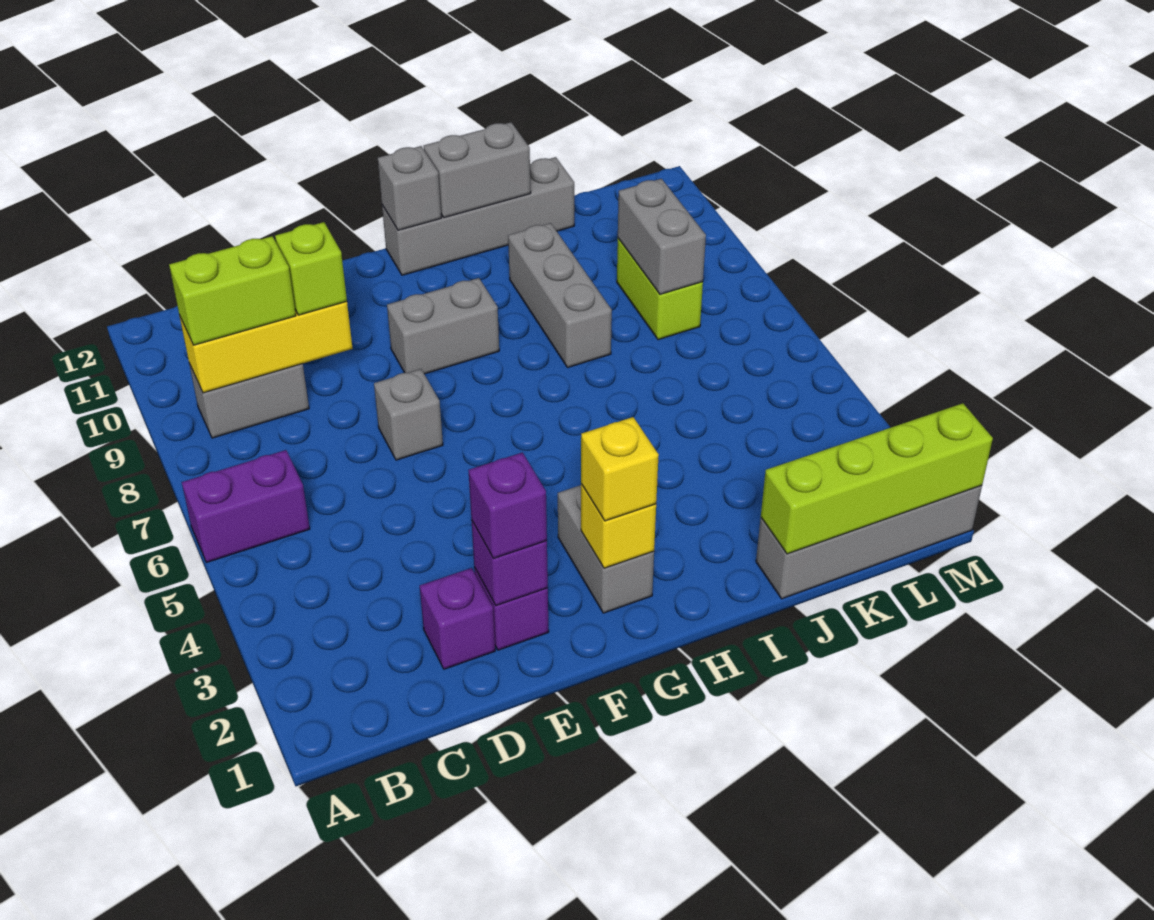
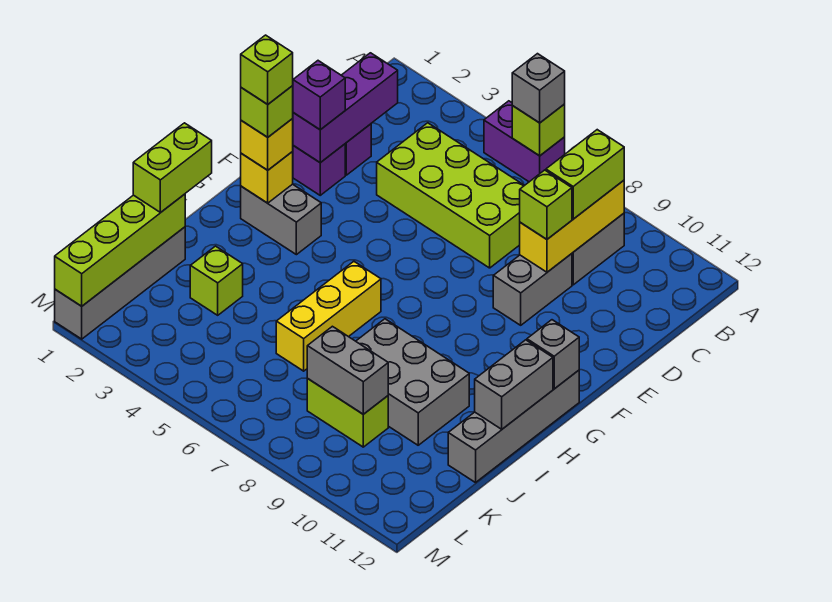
purple 1x2 brick [182,450,310,563] -> purple 1x2 brick turned to [484,101,565,182]
none -> lime 1x1 brick [512,104,565,156]
none -> lime 2x4 brick [377,123,525,268]
purple 1x1 brick [472,521,548,606] -> purple 1x3 brick [293,53,398,163]
grey 1x1 brick [374,369,443,460] -> grey 1x1 brick moved to [512,54,565,123]
grey 1x2 brick [387,278,499,374] -> grey 1x2 brick moved to [493,254,572,325]
none -> lime 1x1 brick [241,86,293,137]
none -> lime 1x1 brick [241,35,293,104]
none -> yellow 1x3 brick [276,261,381,371]
none -> lime 1x2 brick [133,123,212,212]
grey 1x3 brick [508,223,612,368] -> grey 2x3 brick [356,319,469,445]
none -> lime 1x1 brick [190,246,243,315]

